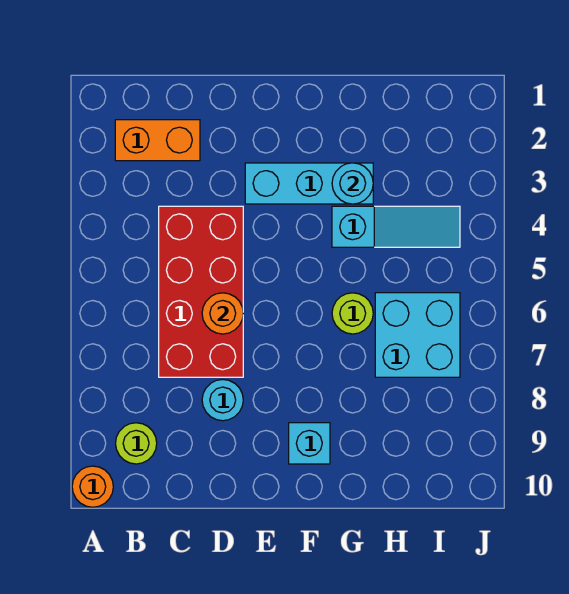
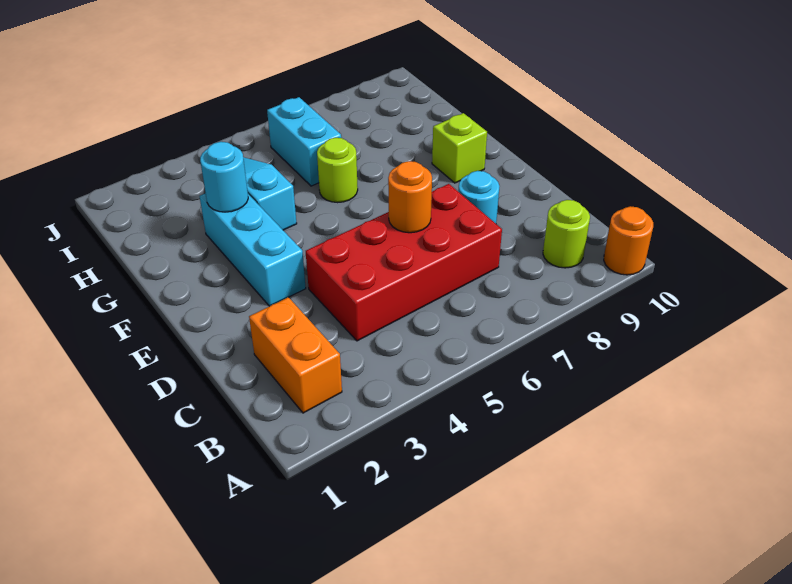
cyan 1x1 brick [289,423,330,464] -> lime 1x1 brick [432,113,487,183]
cyan 2x2 brick [375,293,460,377] -> cyan 1x2 brick [267,97,341,186]

